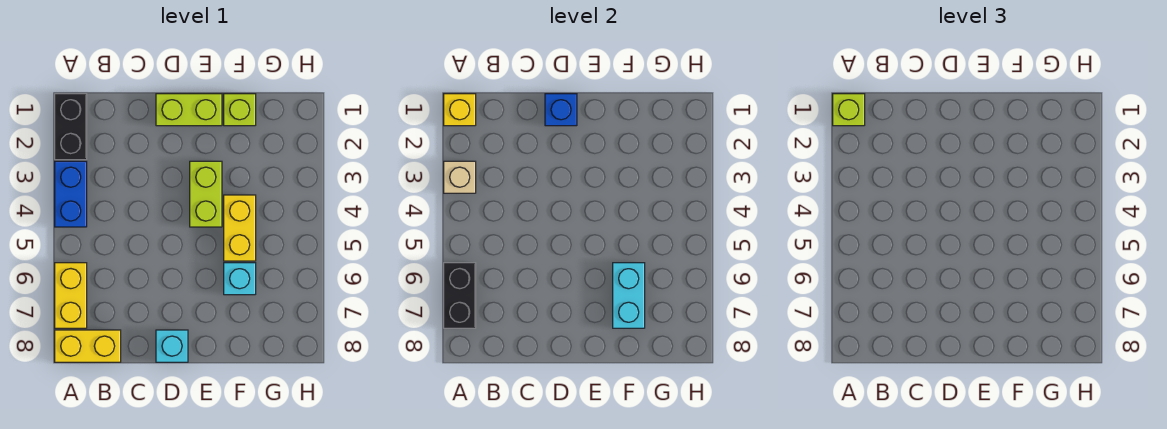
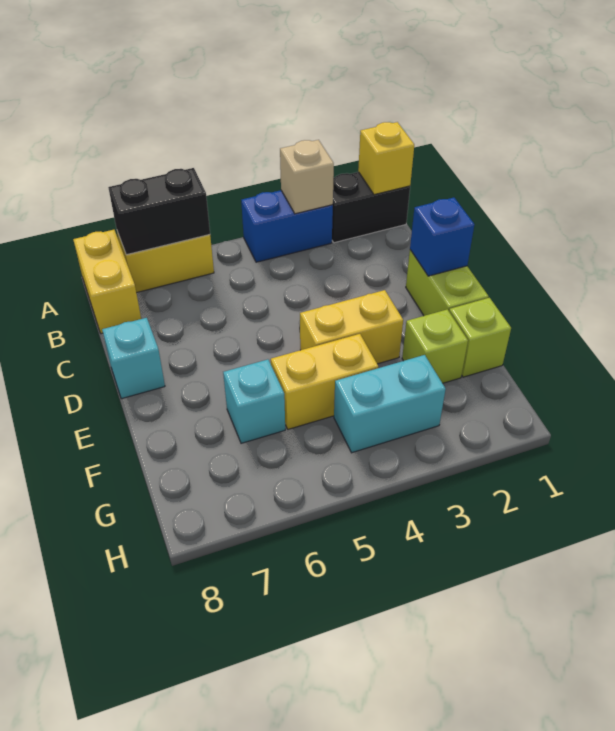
lime 1x1 brick [833,94,865,126] -> lime 1x1 brick moved to [402,309,468,383]
lime 1x2 brick [190,161,222,227] -> yellow 1x2 brick [300,290,403,364]
cyan 1x2 brick [613,263,645,328] -> cyan 1x2 brick moved to [334,355,446,453]

